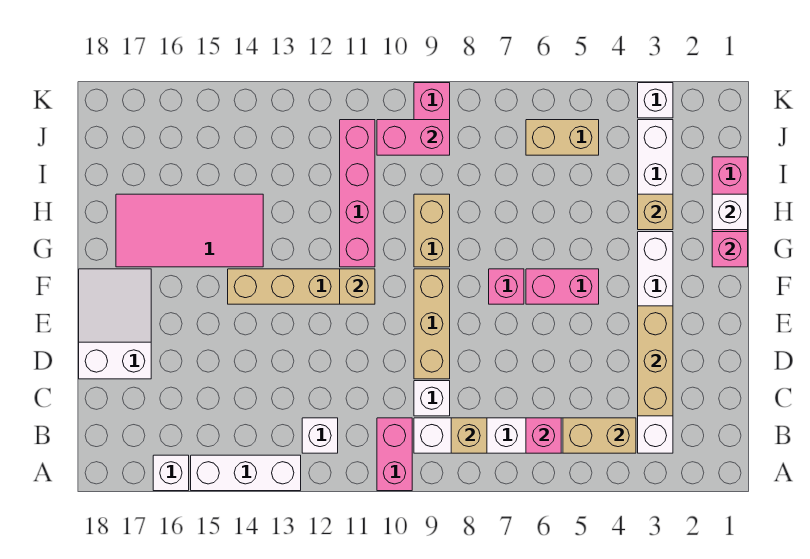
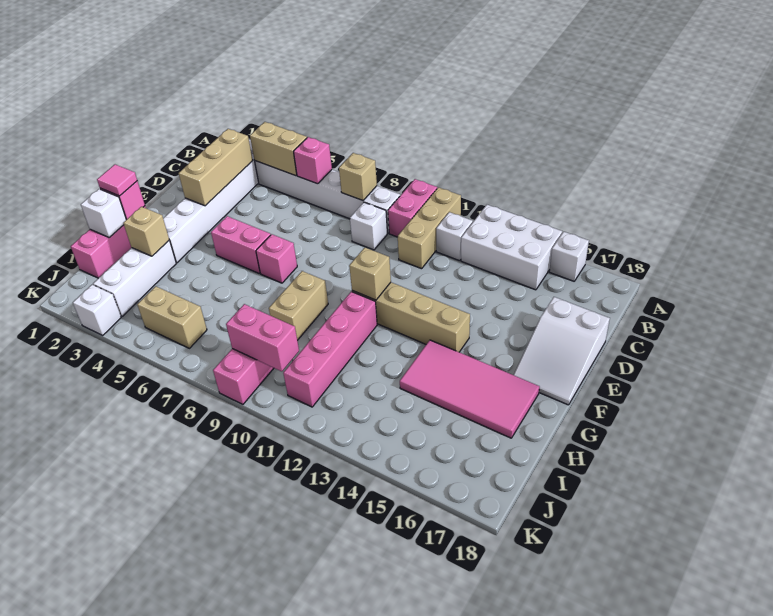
white 1x3 brick [191,455,301,491] -> white 2x3 brick [461,205,562,290]
tan 1x3 brick [414,269,450,379] -> tan 1x3 brick moved to [398,187,461,269]
none -> pink 1x1 tile [97,165,137,196]

